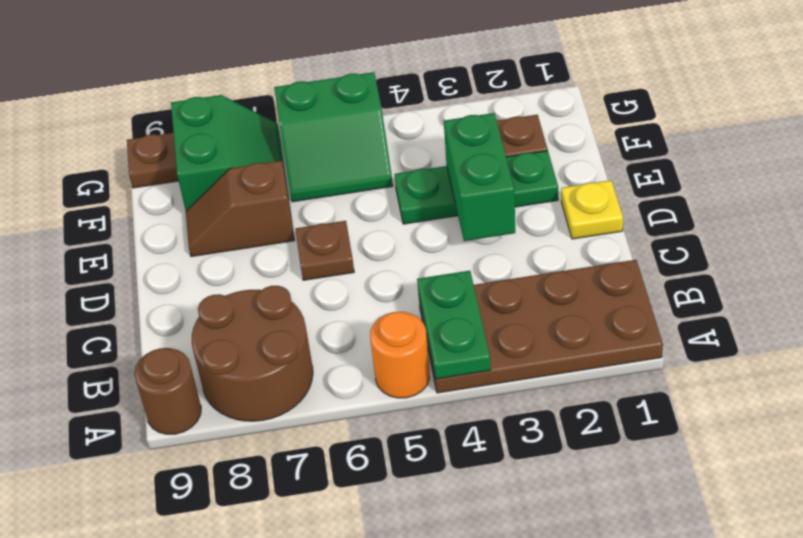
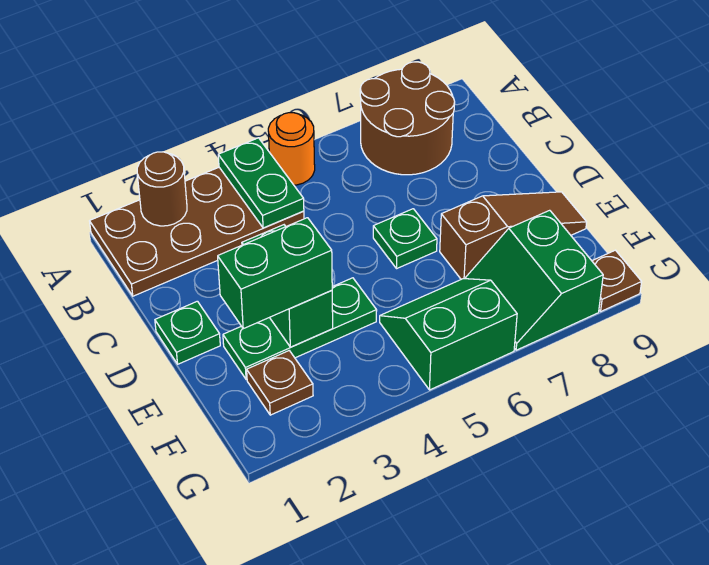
brown 1x1 round brick [134,348,201,434] -> brown 1x1 round brick moved to [137,152,187,226]
yellow 1x1 plate [561,180,623,239] -> green 1x1 plate [155,301,220,364]
brown 1x1 plate [295,221,354,280] -> green 1x1 plate [373,209,437,269]
none -> green 1x2 brick [218,218,332,329]
brown 1x2 slope [186,161,295,257] -> brown 1x3 slope [440,192,587,279]

